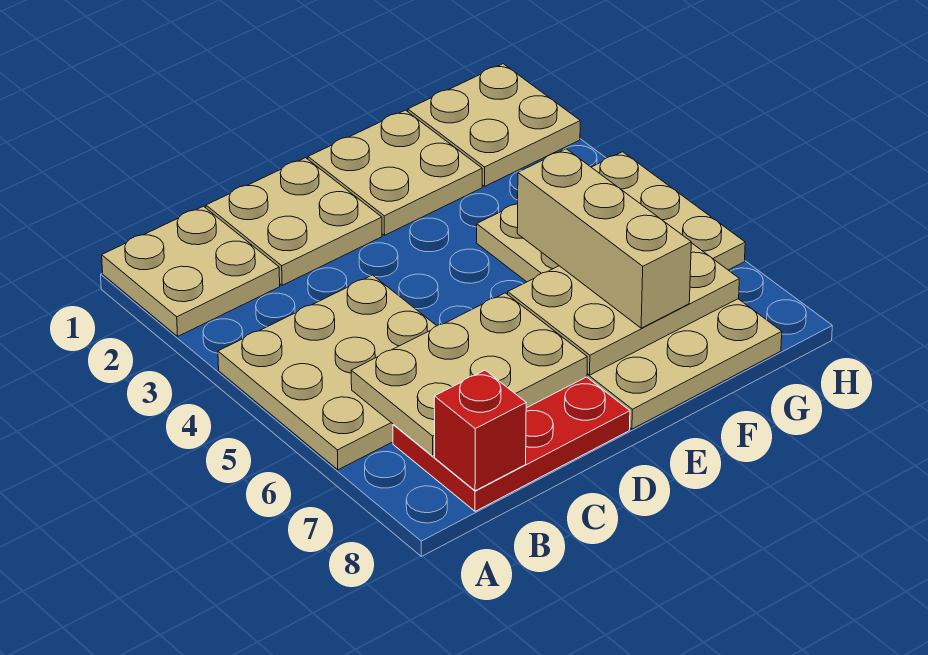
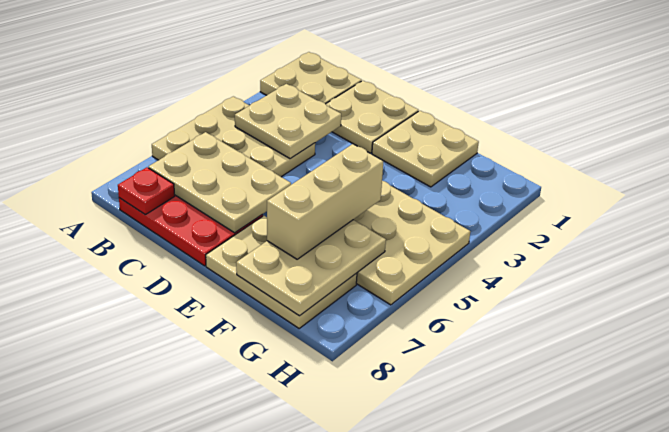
red 1x1 brick [434,370,526,491] -> red 1x1 plate [118,167,175,215]
tan 2x3 plate [508,243,739,375] -> tan 2x3 plate turned to [236,220,386,316]
tan 2x2 plate [408,64,580,186] -> tan 2x2 plate moved to [235,84,341,159]

